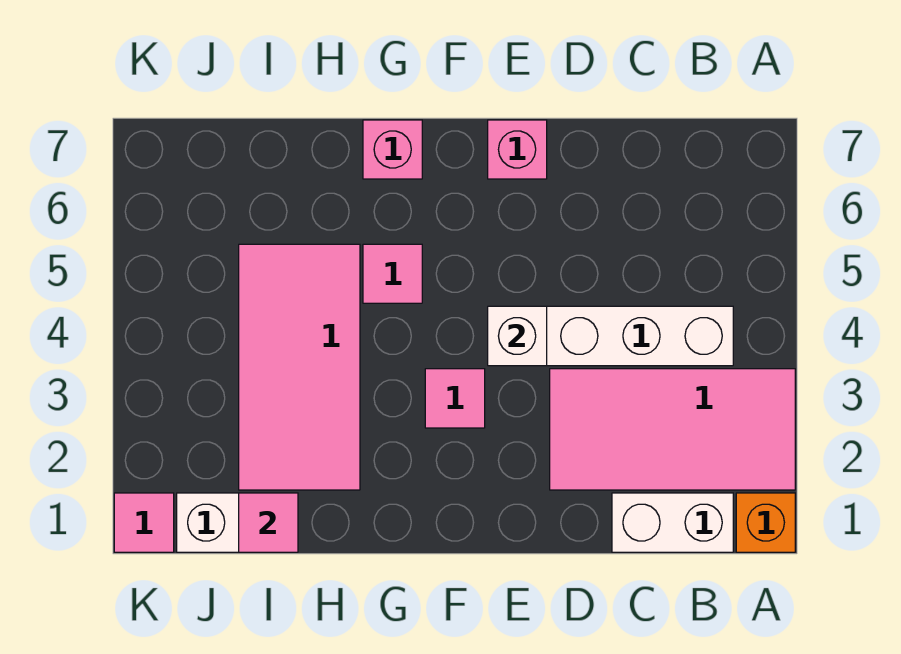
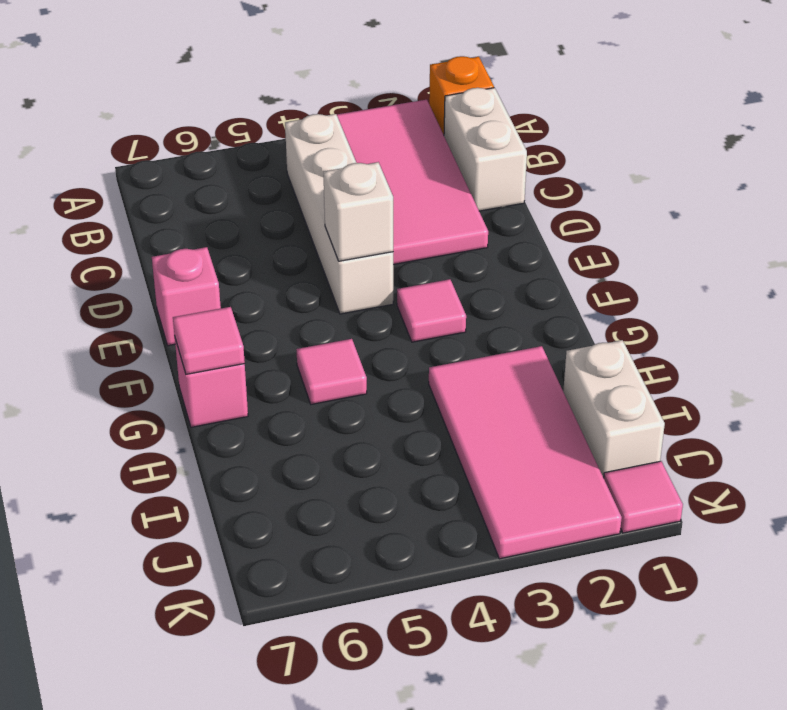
pink 2x4 tile [239,244,360,490] -> pink 2x4 tile turned to [429,346,622,559]
pink 1x1 tile [239,493,298,552] -> pink 1x1 tile moved to [173,307,245,374]

